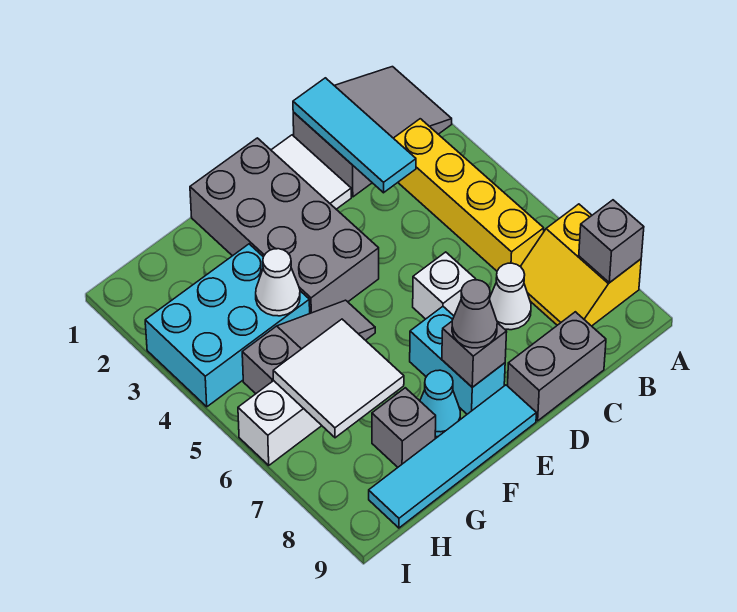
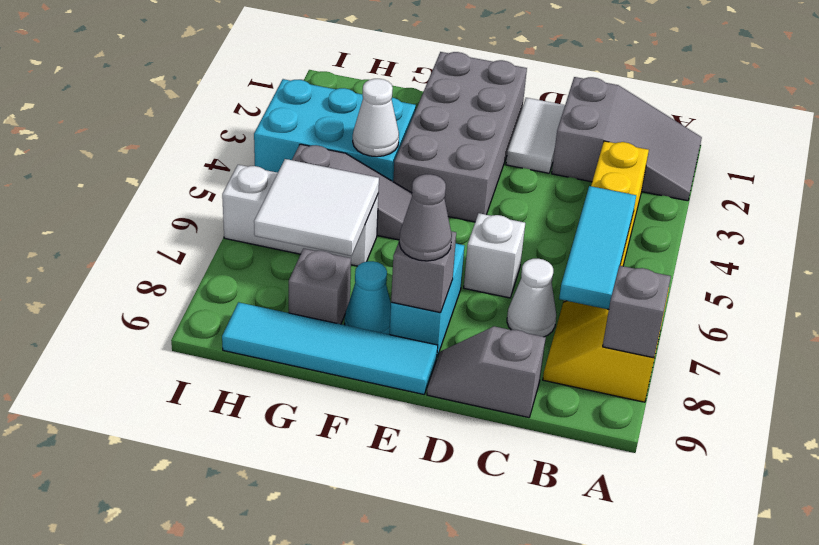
cyan 1x3 tile [293,78,416,193] -> cyan 1x3 tile moved to [559,186,636,309]
grey 1x2 brick [508,312,606,421] -> grey 1x2 slope [427,326,546,418]

